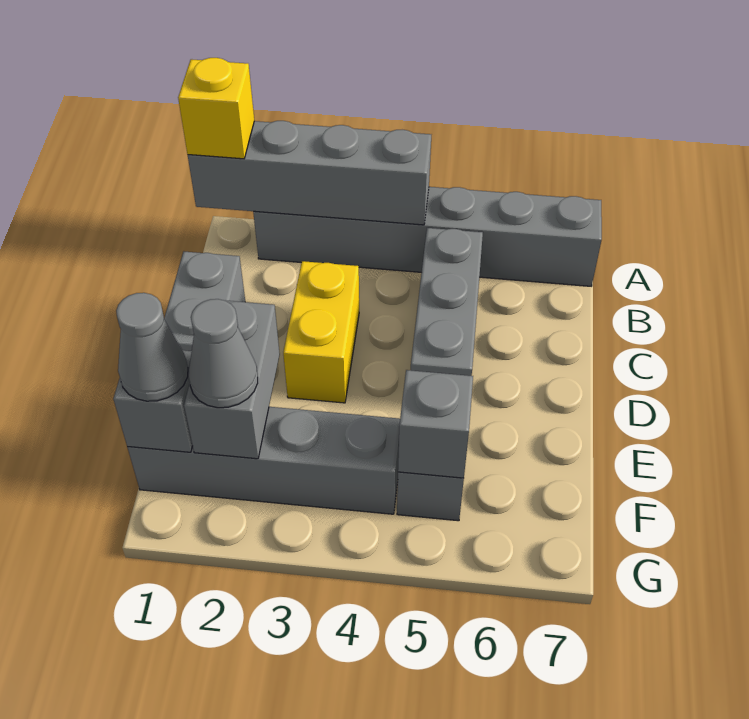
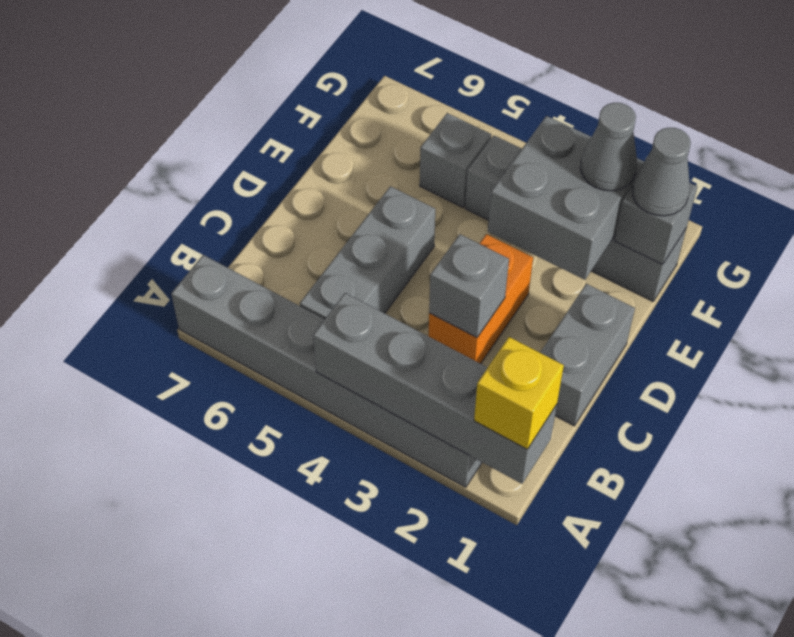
yellow 1x2 brick [283,261,359,403] -> orange 1x2 brick [428,234,533,364]
grey 1x2 brick [184,300,280,459] -> grey 2x2 brick [488,116,644,280]
grey 1x1 brick [398,370,473,478] -> grey 1x1 brick moved to [429,234,509,338]

